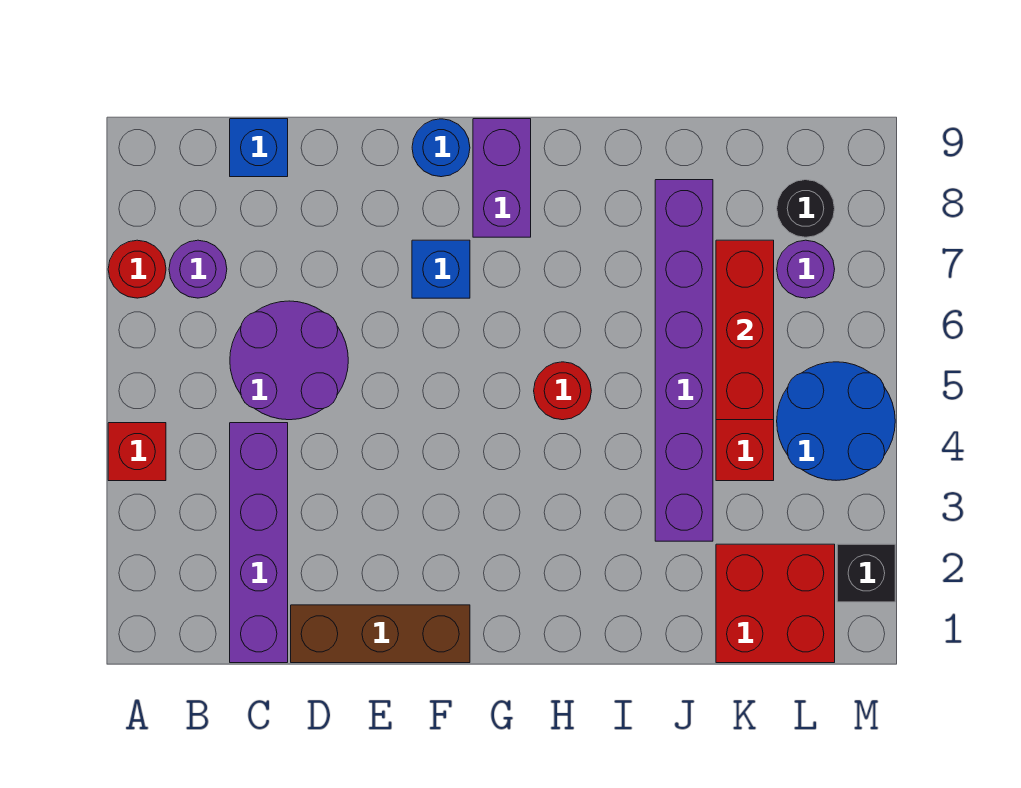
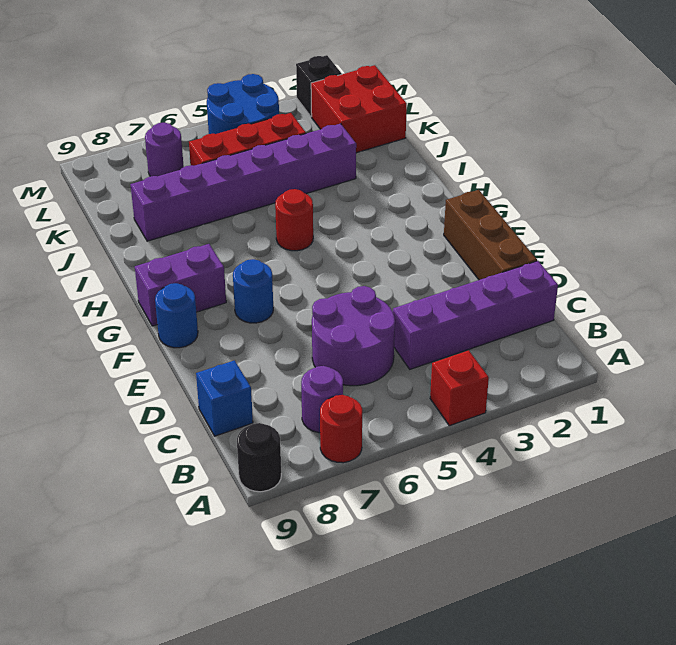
blue 1x1 brick [412,240,470,298] -> blue 1x1 round brick [233,259,273,323]
red 1x3 brick [716,240,774,420] -> none
black 1x1 round brick [777,180,835,237] -> black 1x1 round brick moved to [237,423,281,492]

